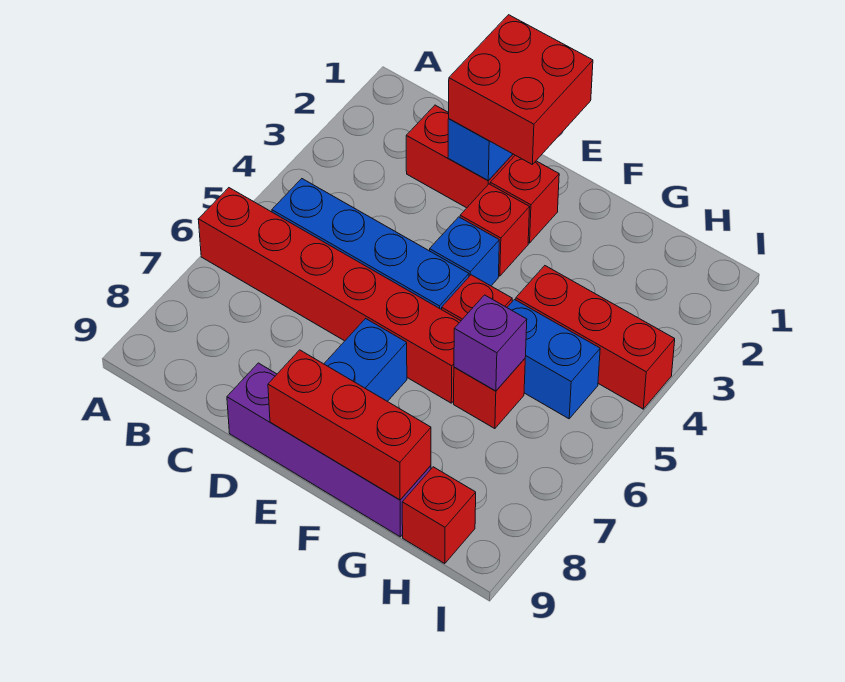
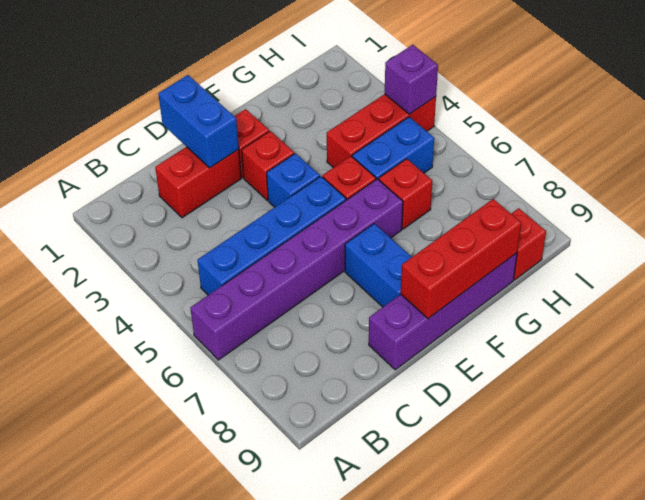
red 1x6 brick [198,188,461,403] -> purple 1x6 brick [190,179,403,360]
red 2x2 brick [449,15,593,164] -> none
purple 1x1 brick [454,295,527,391] -> purple 1x1 brick moved to [385,45,438,114]

